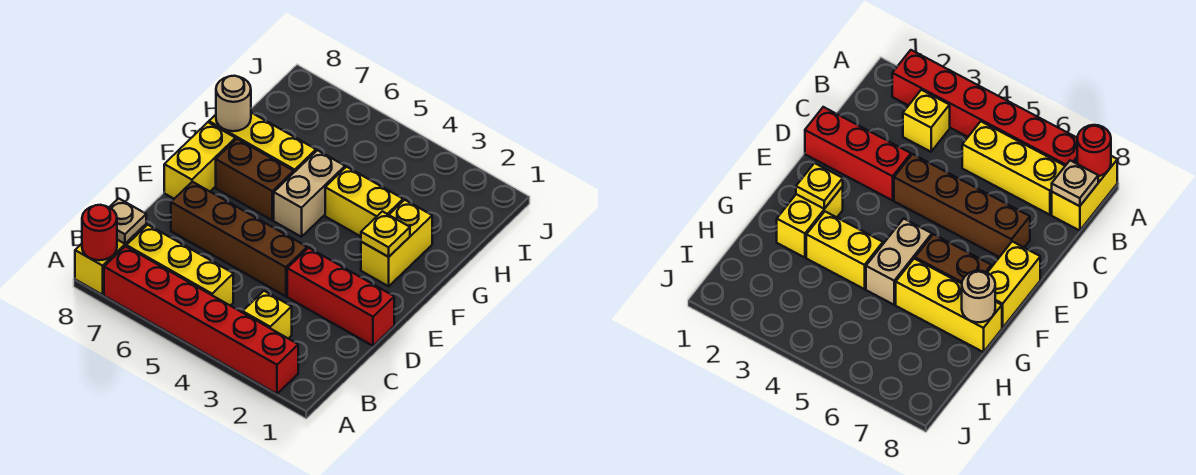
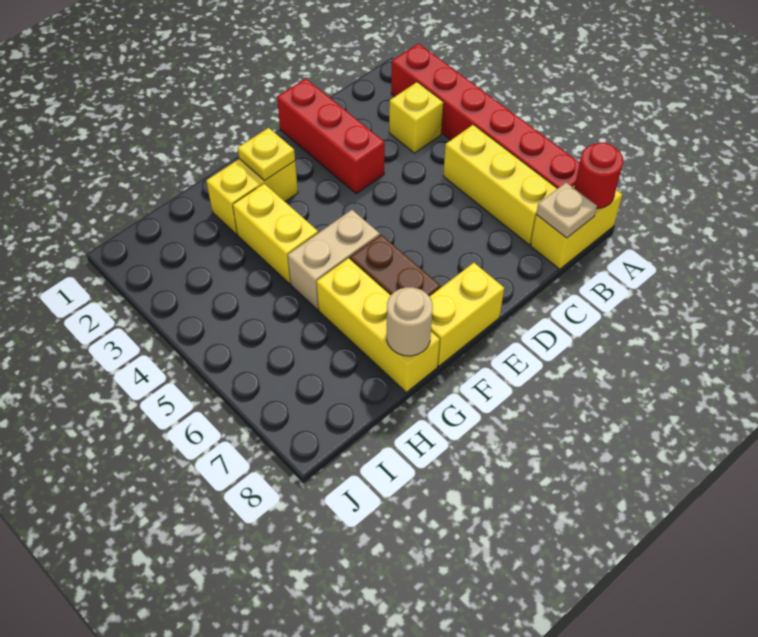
brown 1x4 brick [171,182,307,296] -> none

